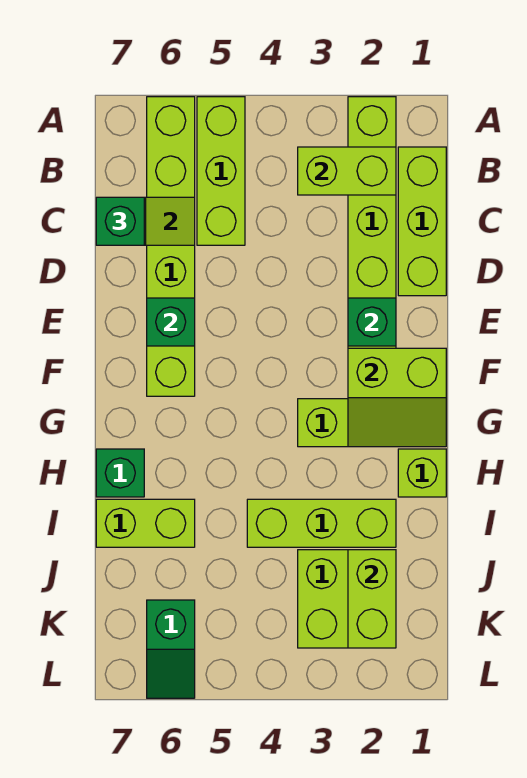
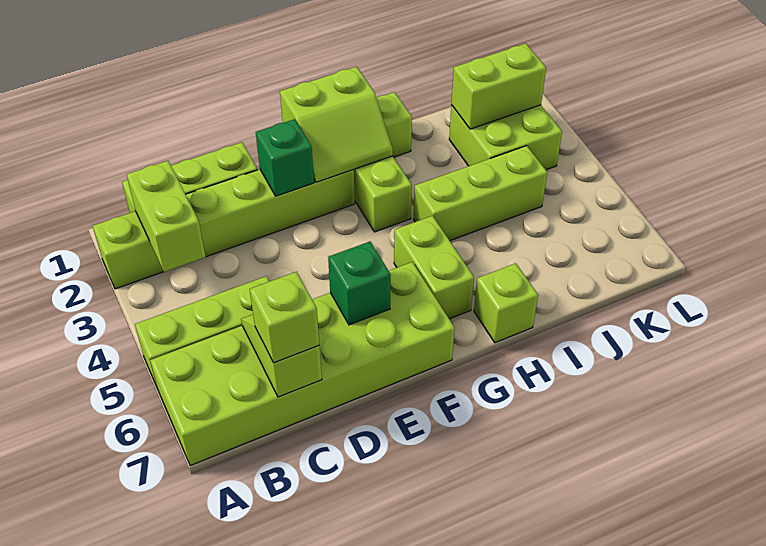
lime 1x6 brick [147,97,195,396] -> lime 2x6 brick [150,262,455,466]
green 1x1 brick [96,197,144,245] -> lime 1x1 brick [250,272,319,363]
lime 2x2 slope [348,348,446,447] -> lime 2x2 slope turned to [280,67,393,182]
green 1x1 brick [96,449,144,497] -> lime 1x1 brick [474,263,538,343]
lime 1x3 brick [247,499,396,547] -> lime 1x3 brick turned to [414,146,547,241]
lime 1x2 brick [96,499,195,547] -> lime 1x2 brick moved to [394,216,474,319]
green 1x2 slope [147,600,195,698] -> none

